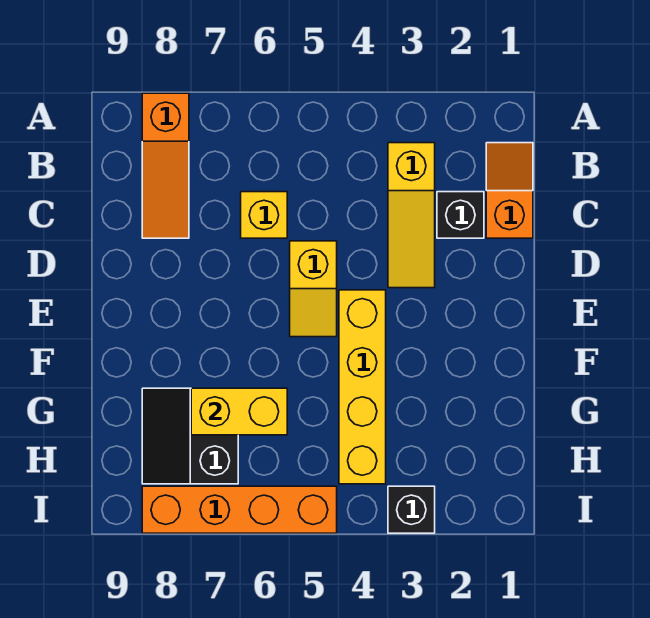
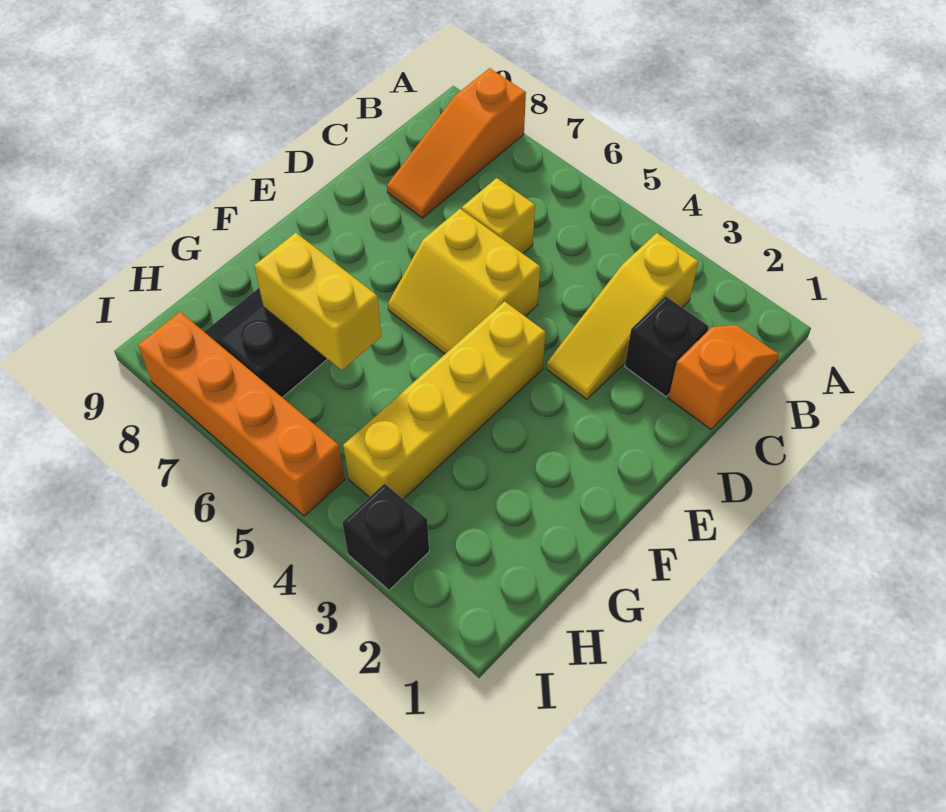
yellow 1x2 slope [290,241,337,337] -> yellow 2x2 slope [388,209,540,354]

